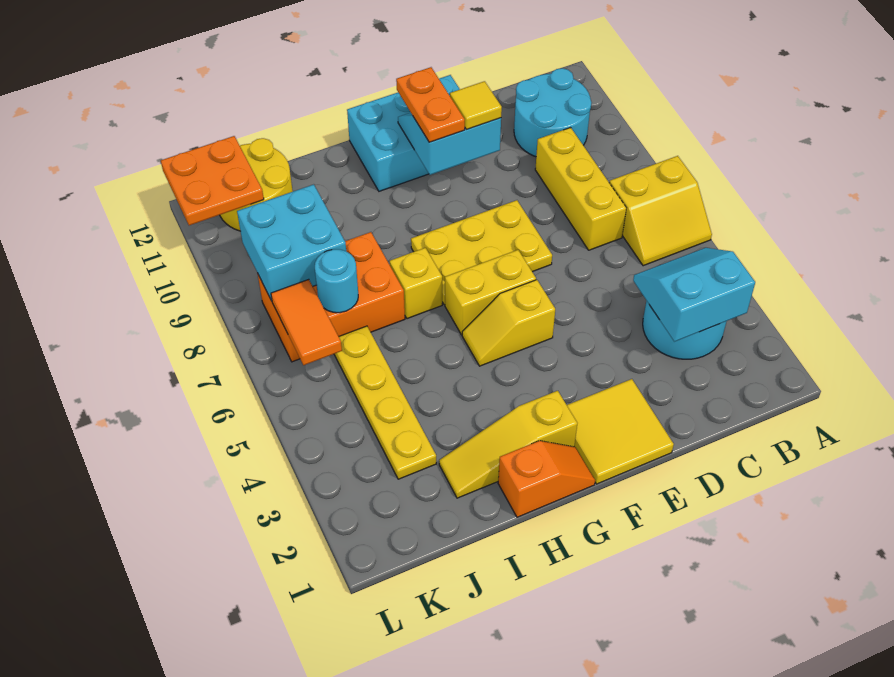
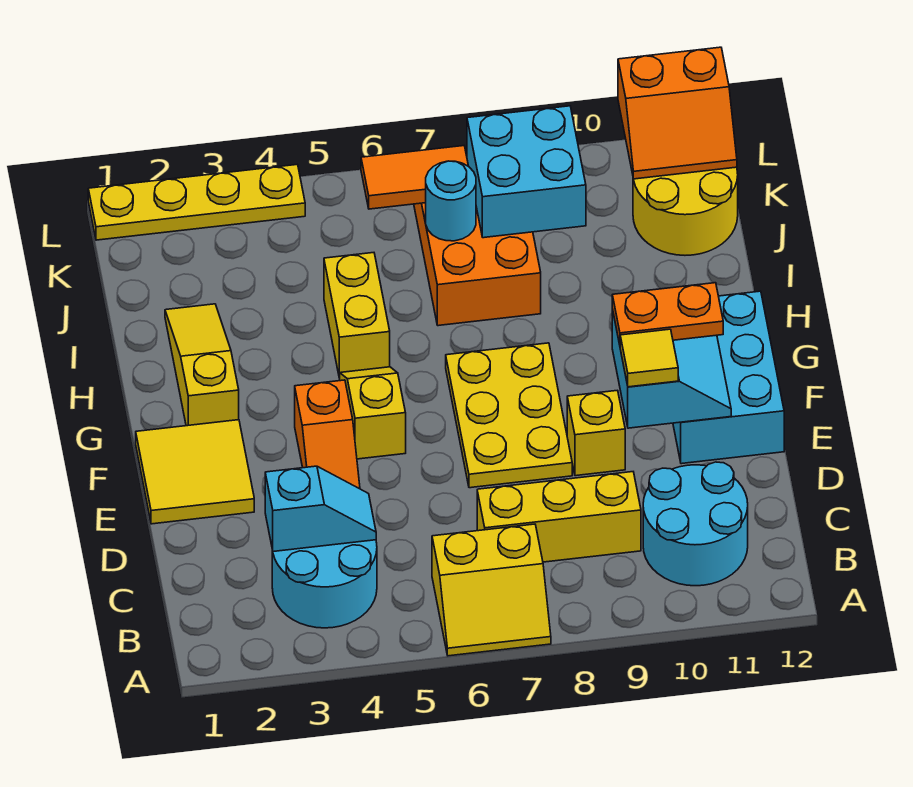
yellow 2x2 slope [609,156,712,266] -> yellow 2x2 slope turned to [432,524,551,656]
cyan 2x2 slope [633,248,755,342] -> cyan 1x2 slope [265,466,376,552]
yellow 1x2 brick [445,250,536,335] -> yellow 1x2 brick moved to [324,253,390,378]
orange 1x2 slope [498,441,595,517] -> orange 1x2 slope moved to [295,380,360,489]
yellow 1x1 brick [389,248,442,319] -> yellow 1x1 brick moved to [567,390,625,476]
yellow 1x4 plate [334,326,436,479] -> yellow 1x4 plate moved to [88,165,305,240]
orange 2x2 plate [161,136,264,225] -> orange 2x2 slope [618,47,737,179]

